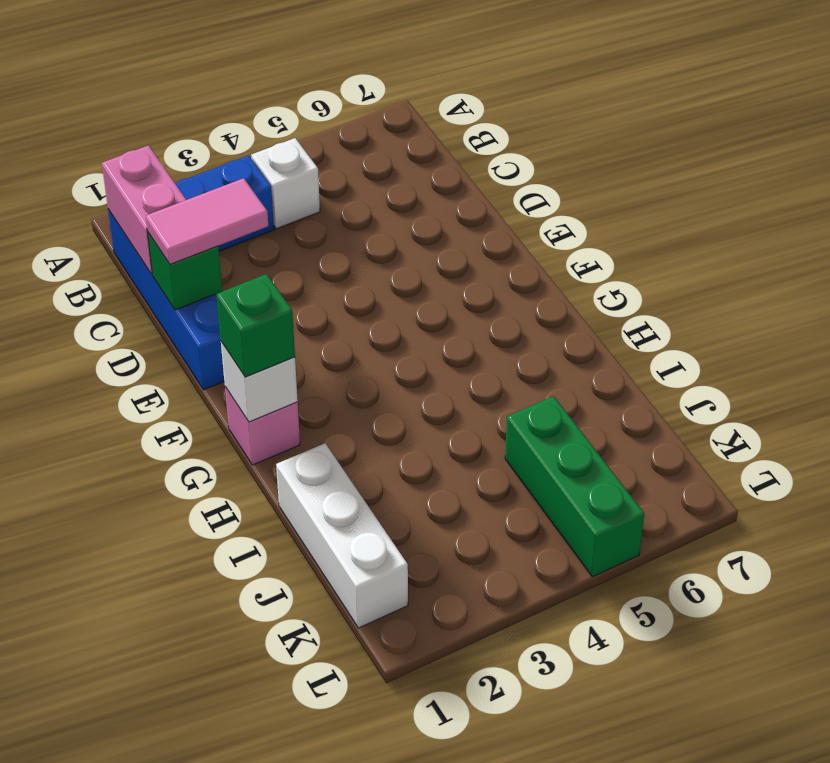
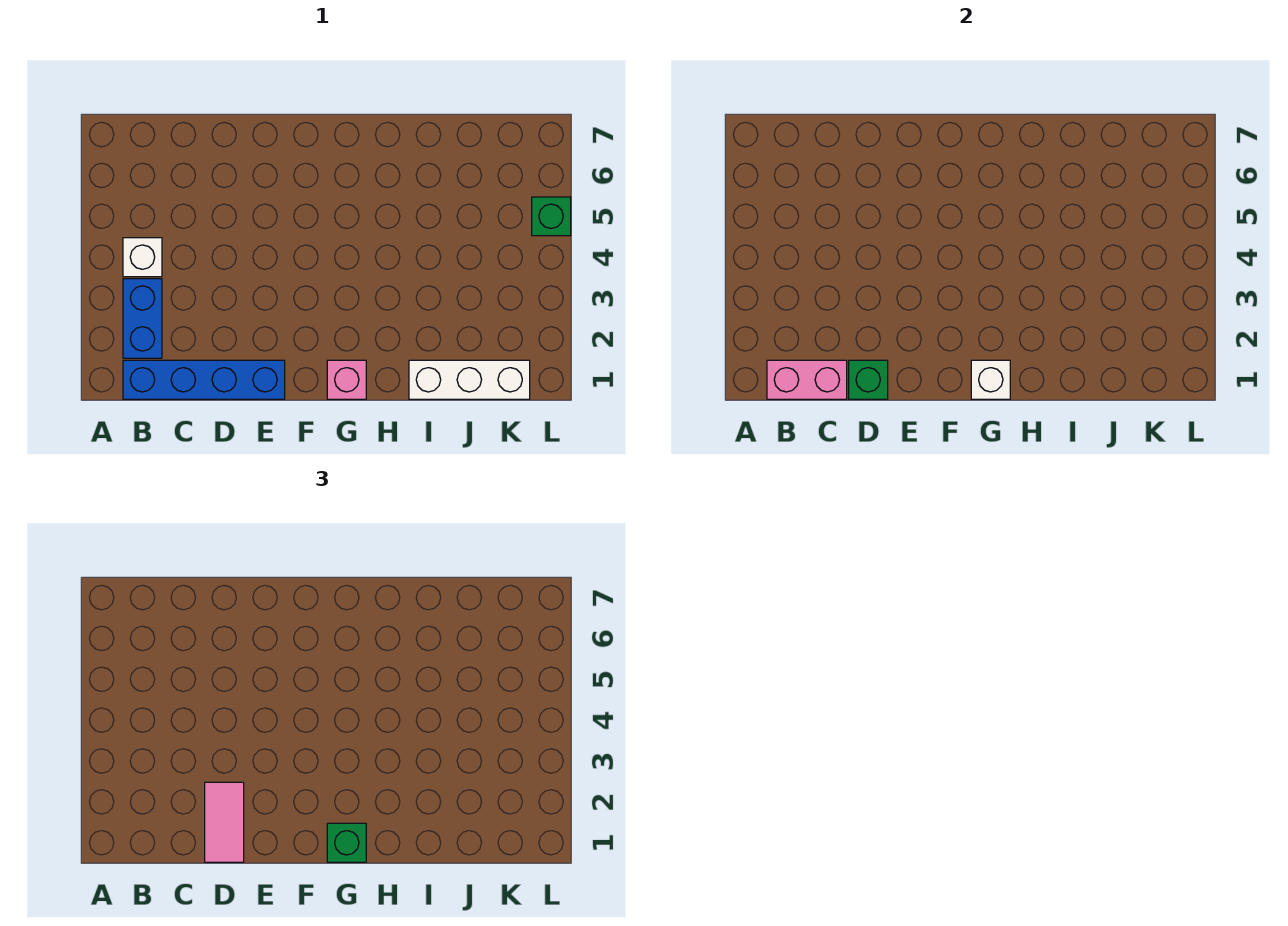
green 1x3 brick [505,396,644,577] -> green 1x1 brick [532,197,571,236]

